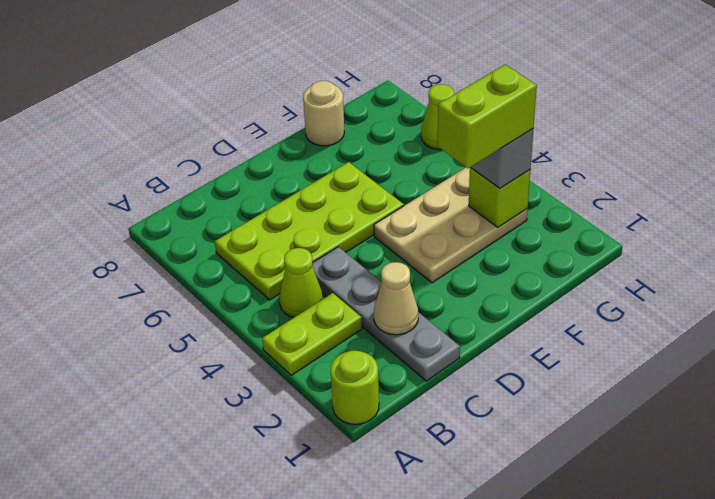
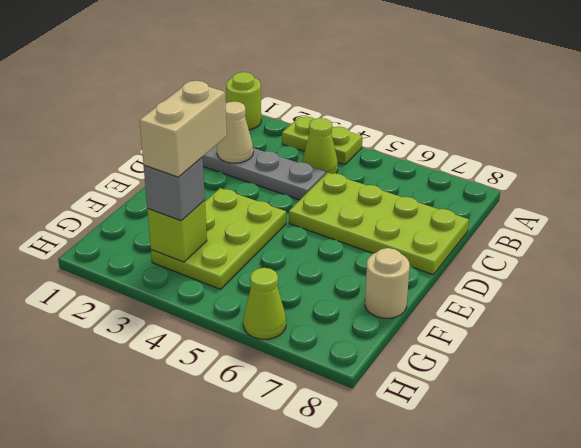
lime 1x2 plate [262,293,362,375] -> lime 1x2 plate turned to [282,116,362,165]
lime 2x4 plate [215,162,404,300] -> lime 2x4 plate turned to [289,173,469,275]
tan 2x3 plate [374,167,528,283] -> lime 2x3 plate [151,188,286,289]
lime 1x2 brick [438,65,537,168] -> tan 1x2 brick [140,81,227,177]

